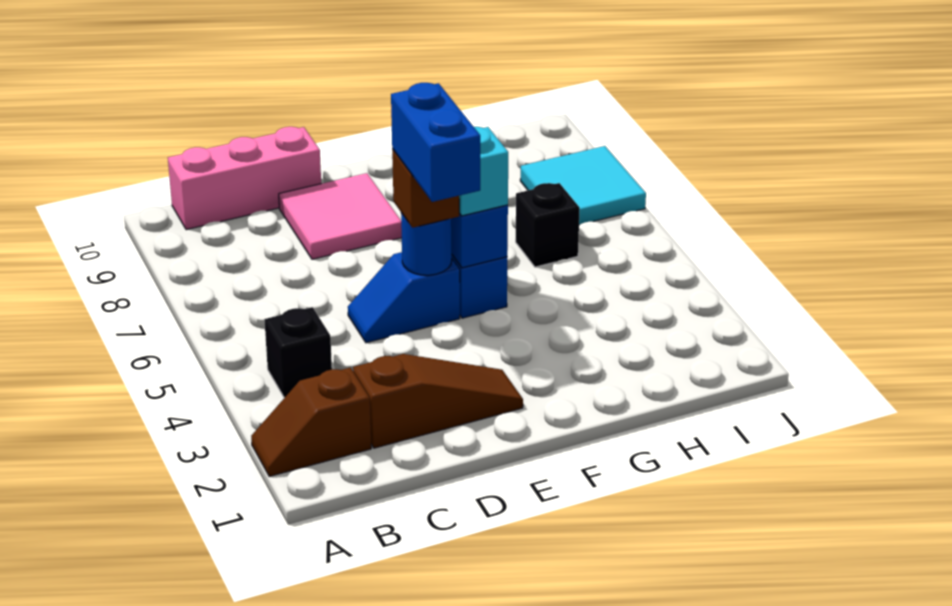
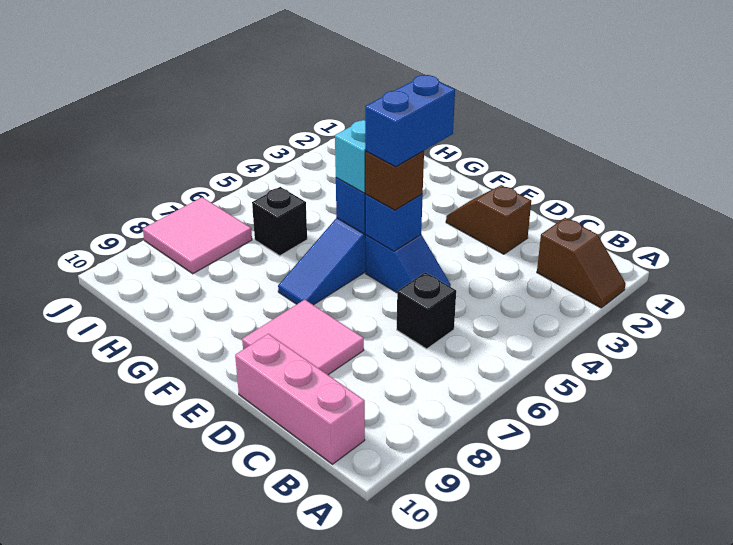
black 1x1 brick [264,307,332,398] -> black 1x1 brick moved to [397,272,456,349]
brown 1x3 slope [353,354,523,448] -> brown 1x2 slope [446,185,531,254]
blue 1x1 round brick [401,213,452,275] -> blue 1x1 brick [365,194,423,251]
cyan 2x2 tile [520,146,646,225] -> pink 2x2 tile [143,197,252,274]

